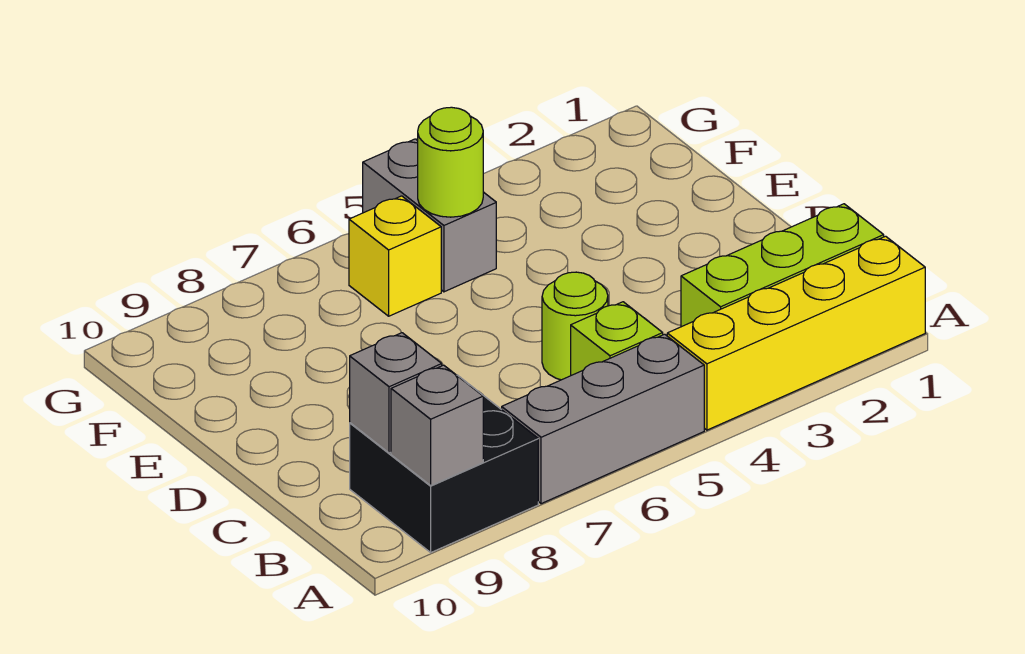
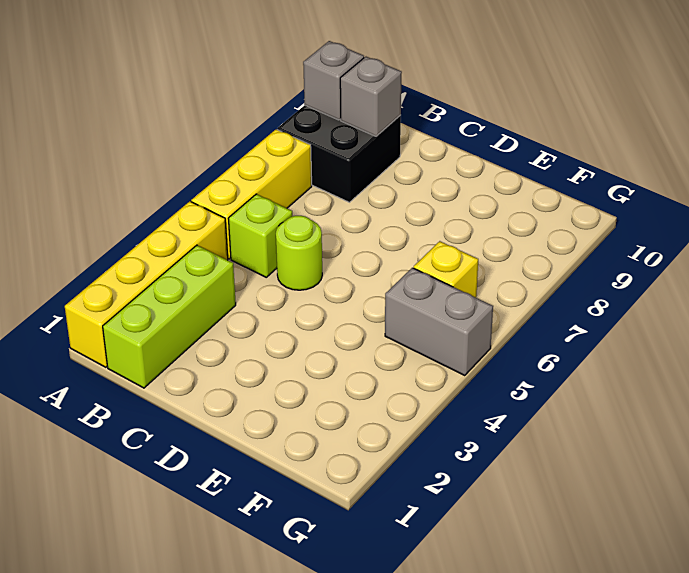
grey 1x3 brick [502,334,704,504] -> yellow 1x3 brick [191,129,312,259]
lime 1x1 round brick [418,107,483,217] -> none

